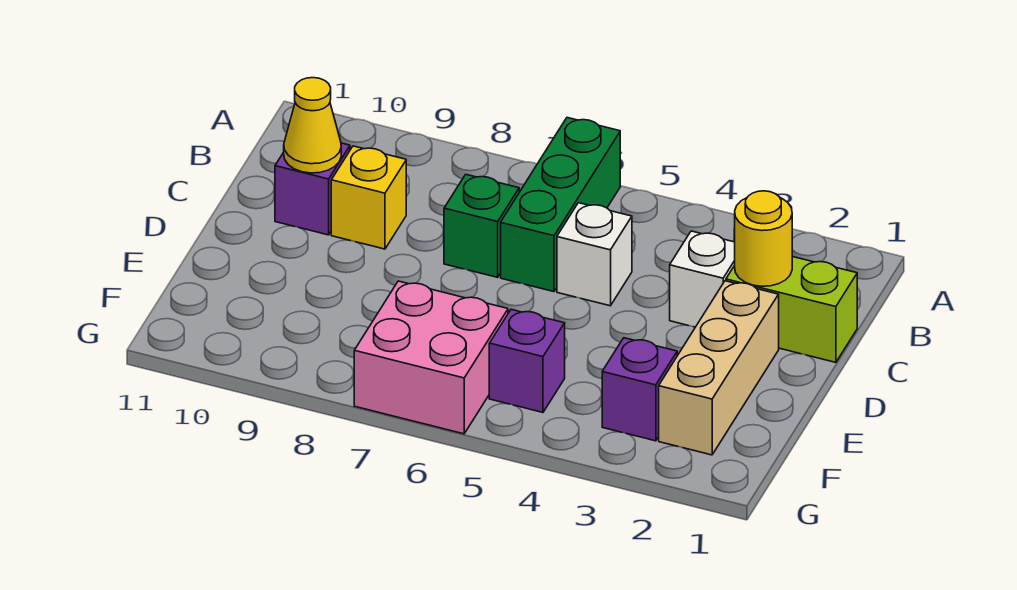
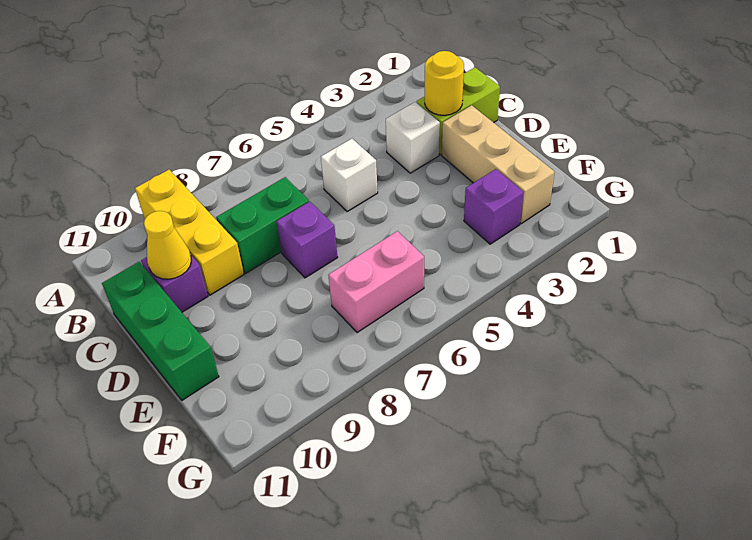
green 1x3 brick [501,118,620,292] -> green 1x3 brick moved to [102,262,219,400]
green 1x1 brick [444,175,519,277] -> green 1x2 brick [216,177,309,273]
yellow 1x1 brick [331,146,406,249] -> yellow 1x3 brick [135,170,244,295]
purple 1x1 brick [489,309,565,412] -> purple 1x1 brick moved to [277,202,338,278]
pink 2x2 brick [354,281,508,434] -> pink 1x2 brick [328,231,424,333]

